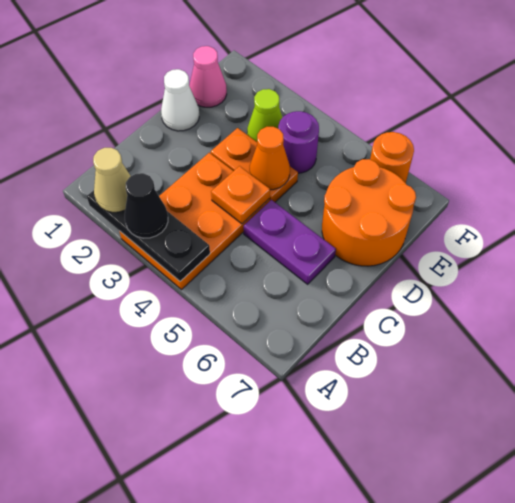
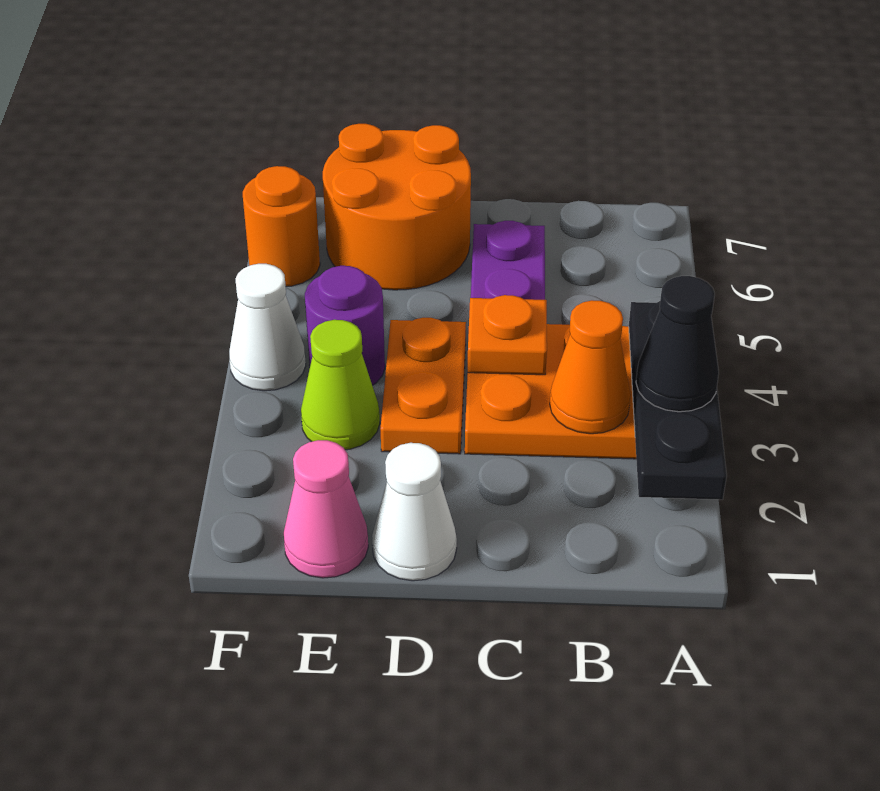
tan 1x1 cone [93,148,131,212] -> none
orange 1x1 cone [250,127,290,190] -> orange 1x1 cone moved to [550,300,631,434]
none -> white 1x1 cone [229,264,306,391]

